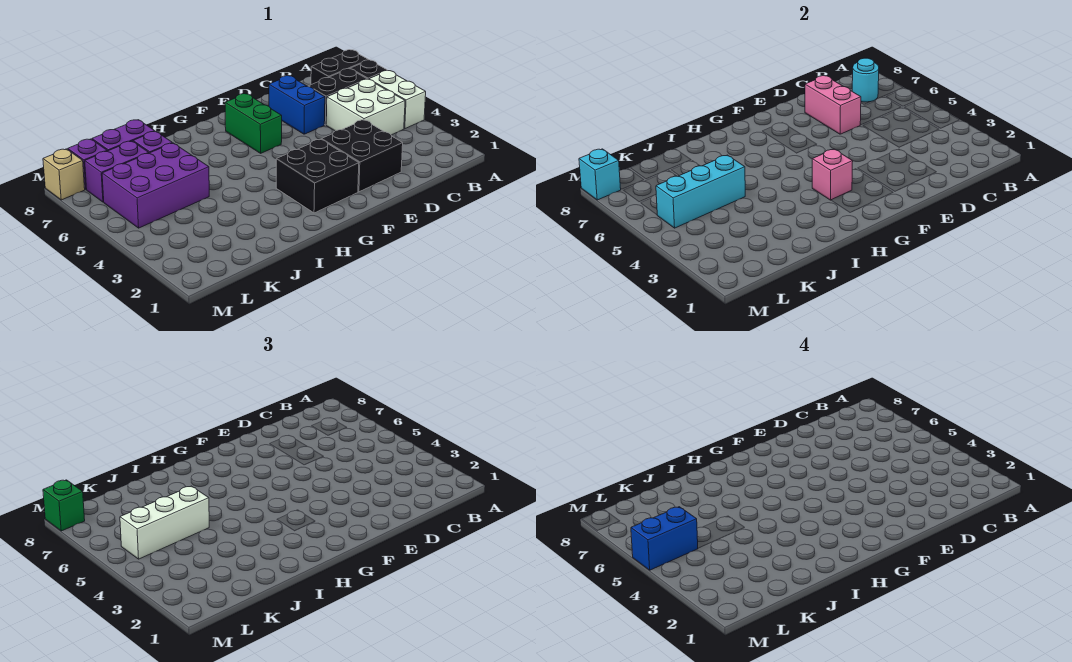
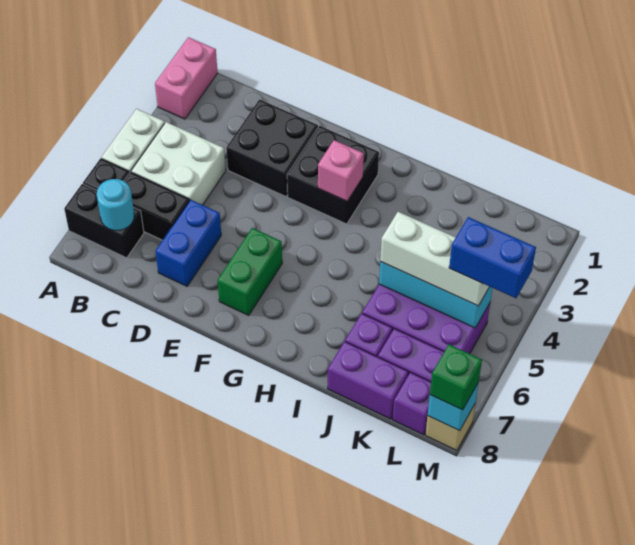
pink 1x2 brick [805,76,861,134] -> pink 1x2 brick moved to [155,37,218,119]

